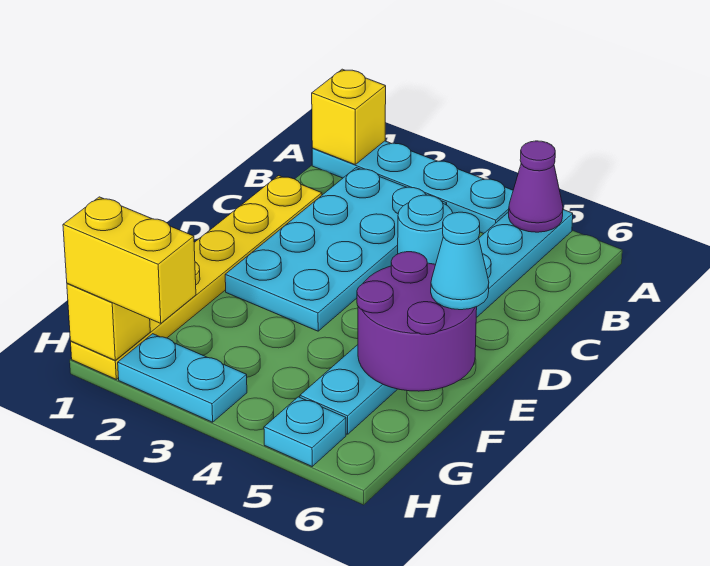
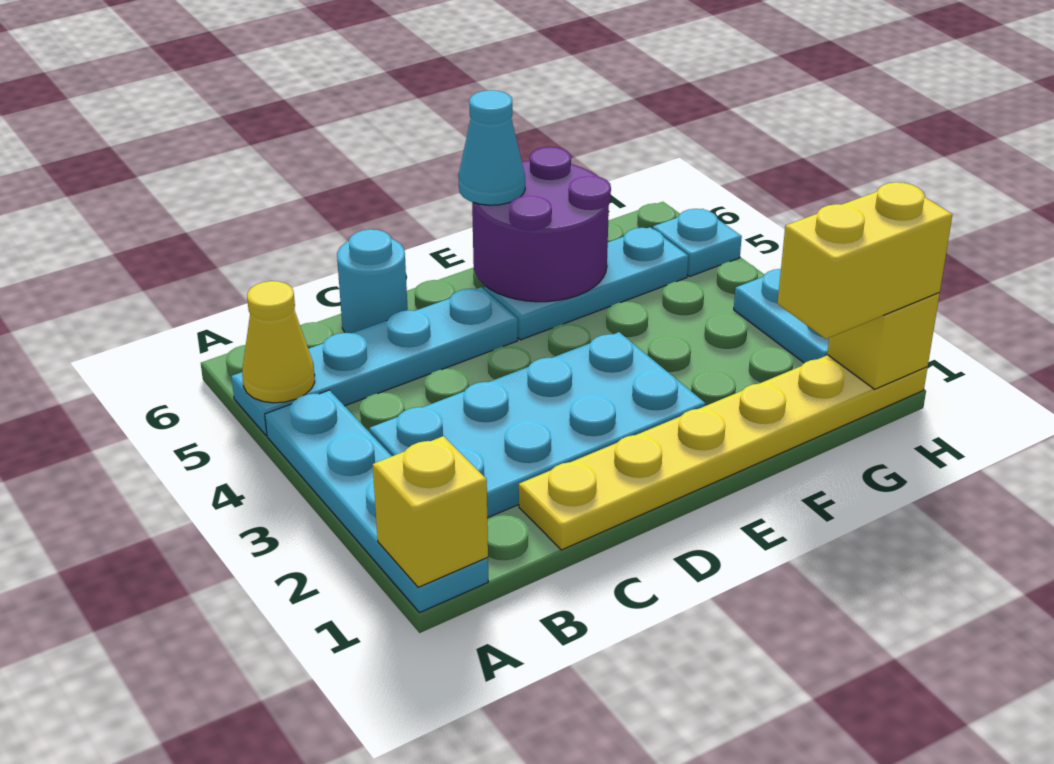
purple 1x1 cone [509,141,563,232] -> yellow 1x1 cone [242,281,315,403]
cyan 1x1 round brick [398,195,453,264] -> cyan 1x1 round brick moved to [337,229,408,333]
yellow 1x2 brick [63,197,196,323] -> yellow 1x2 brick turned to [778,182,952,339]

